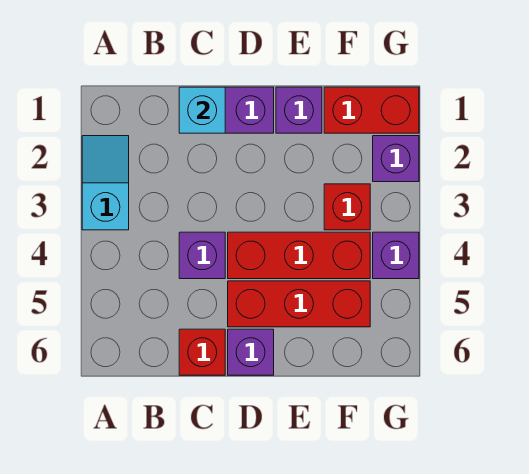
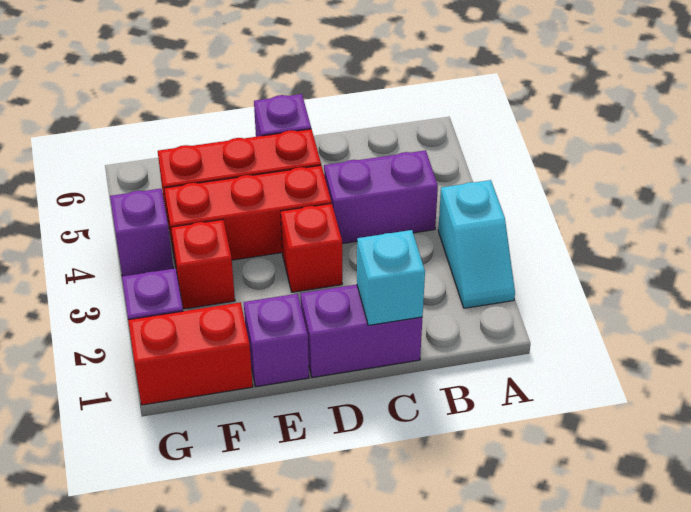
purple 1x1 brick [179,232,225,279] -> purple 1x2 brick [324,150,438,244]
red 1x1 brick [179,329,225,375] -> red 1x1 brick moved to [281,203,342,292]

